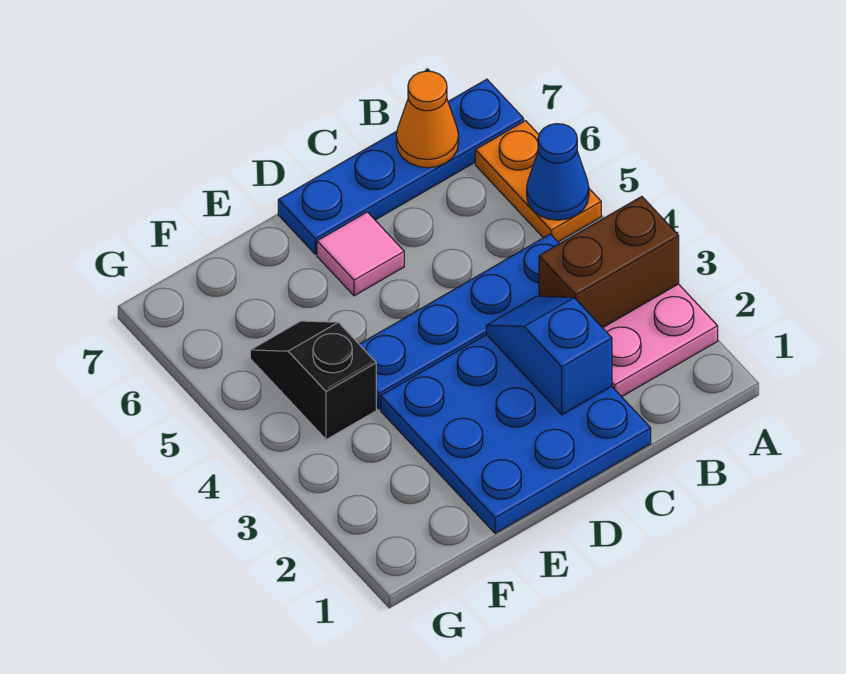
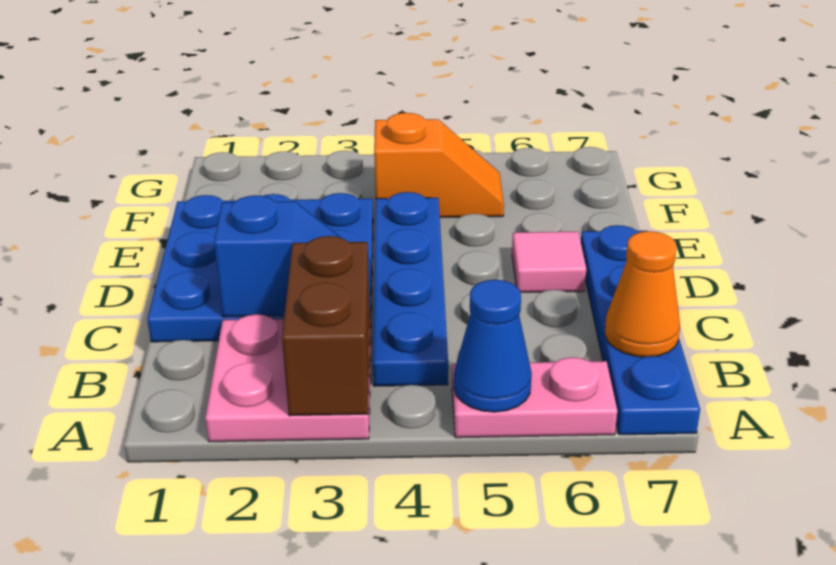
orange 1x2 plate [475,121,601,242] -> pink 1x2 plate [452,357,617,438]
black 1x2 slope [250,321,376,440] -> orange 1x2 slope [374,113,504,217]

